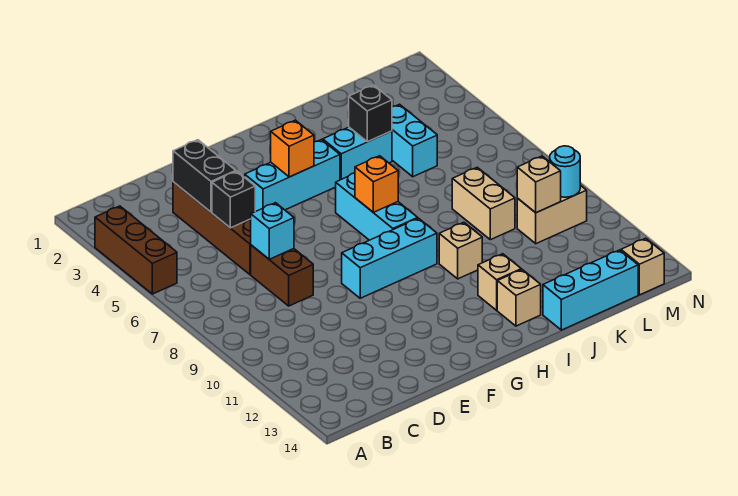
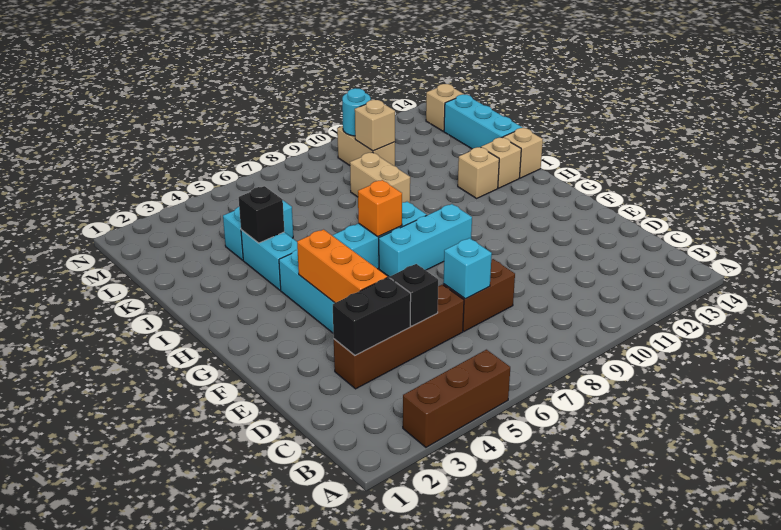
cyan 1x3 brick [342,218,437,298] -> cyan 1x3 brick turned to [379,204,472,277]
orange 1x1 brick [271,120,314,177] -> orange 1x3 brick [297,230,388,303]
tan 1x1 brick [439,222,482,279] -> tan 1x1 brick moved to [503,128,543,178]
tan 1x2 brick [452,167,515,240] -> tan 1x2 brick turned to [350,152,410,203]

